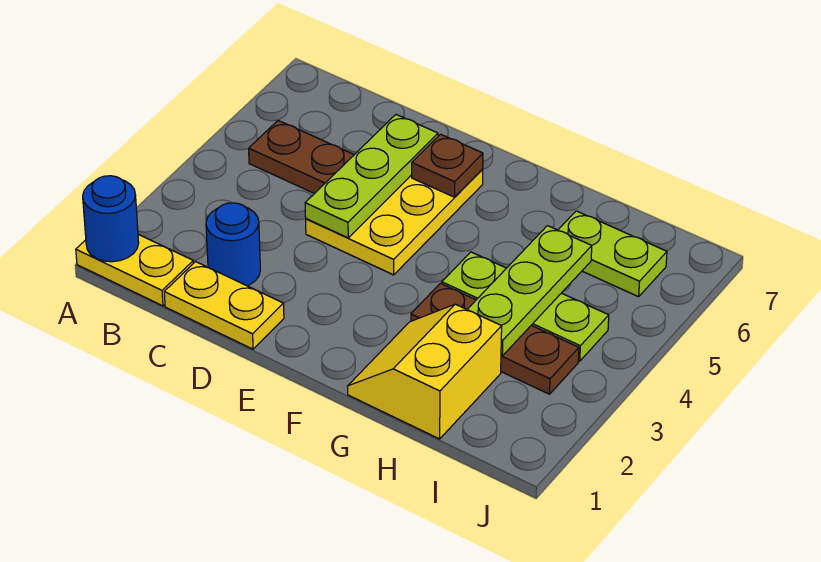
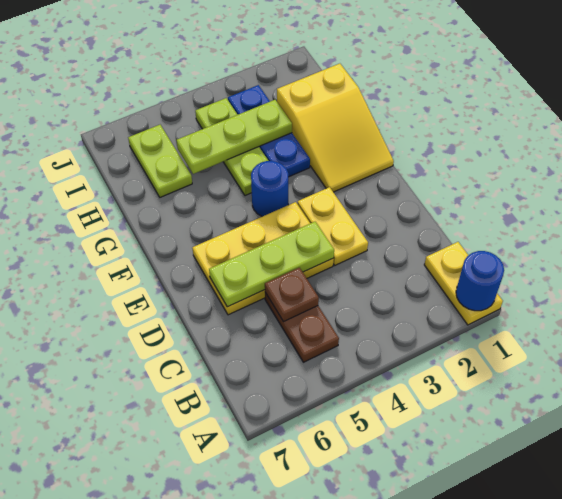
yellow 1x2 plate [164,262,284,349] -> yellow 1x2 plate moved to [298,187,368,265]
blue 1x1 round brick [206,203,260,286] -> blue 1x1 round brick moved to [251,161,288,217]
brown 1x1 plate [412,134,483,197] -> brown 1x1 plate moved to [265,268,319,322]
yellow 2x2 slope [347,304,502,439] -> yellow 2x3 slope [277,64,394,192]
brown 1x3 plate [411,283,579,394] -> blue 1x3 plate [228,85,310,177]

